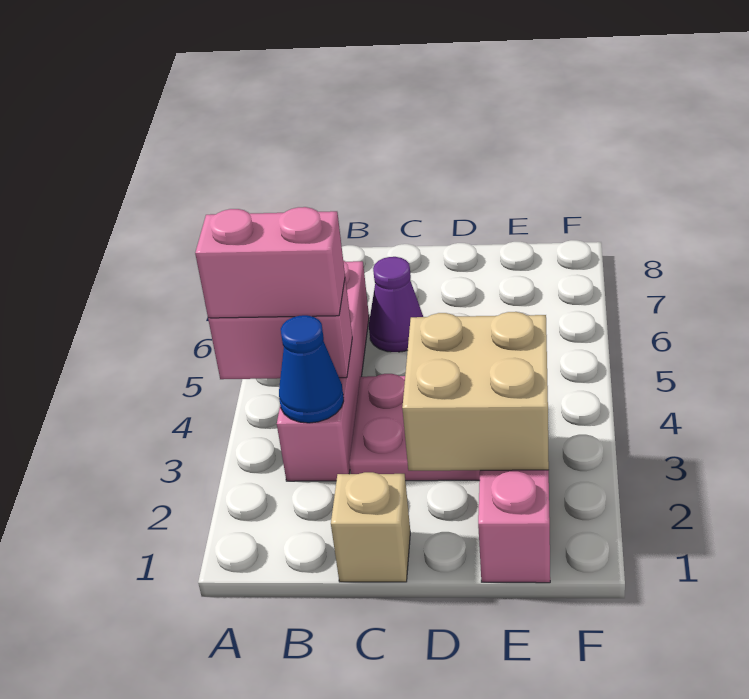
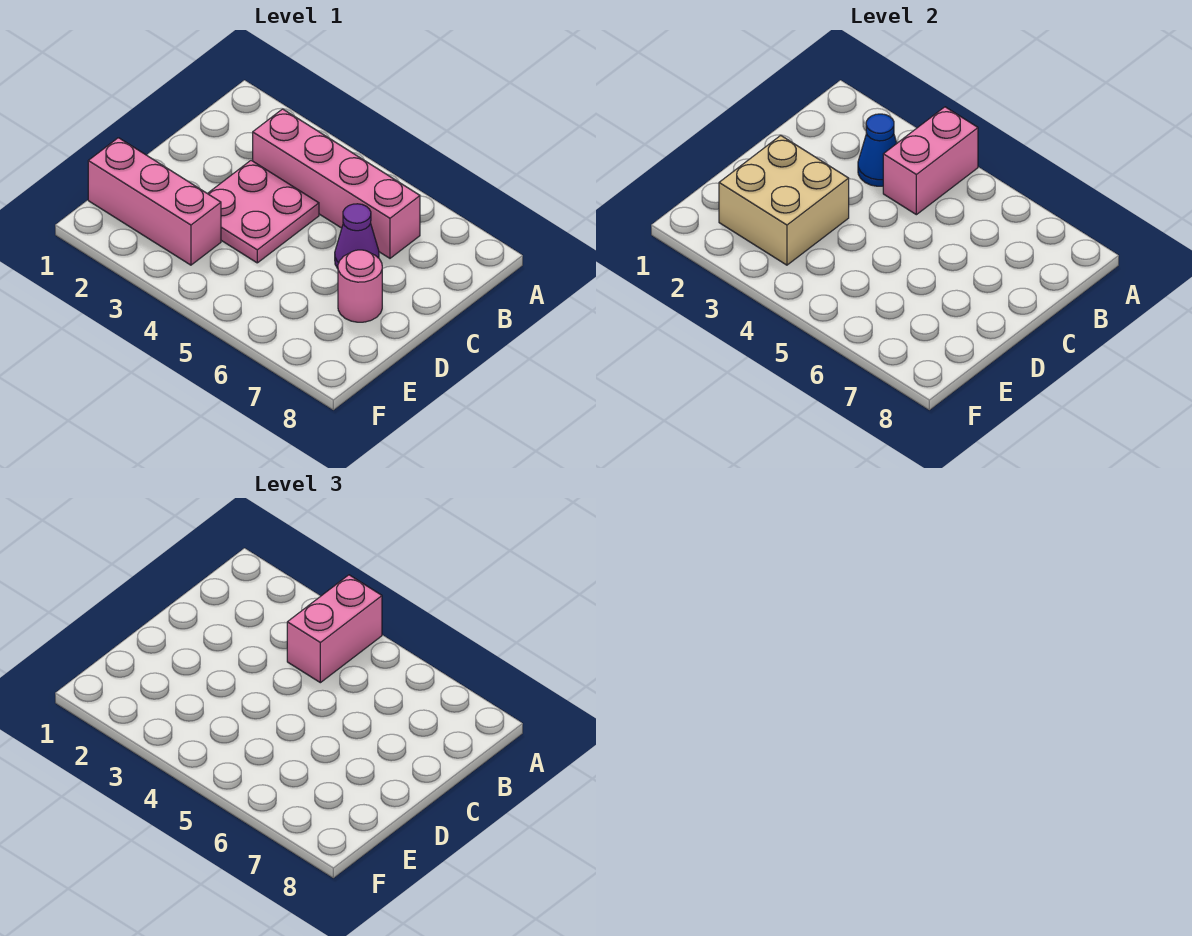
tan 1x1 brick [331,472,410,582] -> none
none -> pink 1x1 round brick [338,250,382,322]

